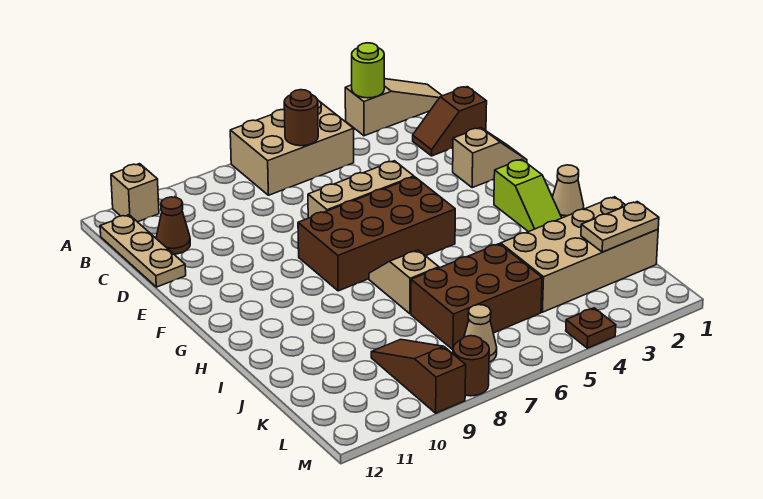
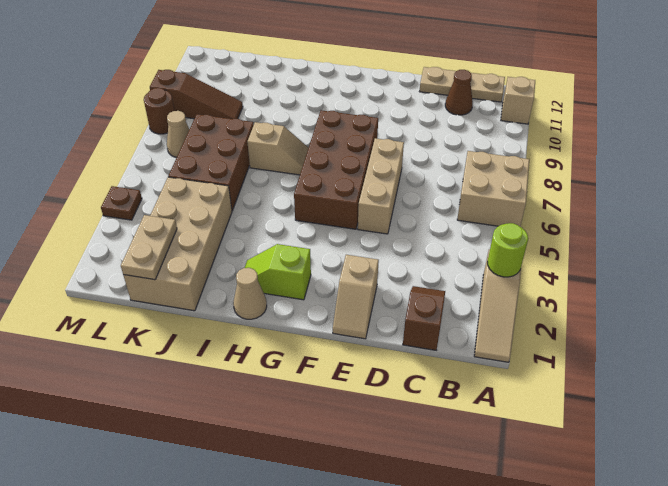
tan 2x3 brick [230,101,354,195] -> tan 2x2 brick [457,151,529,227]
brown 1x1 round brick [284,90,318,146] -> none

